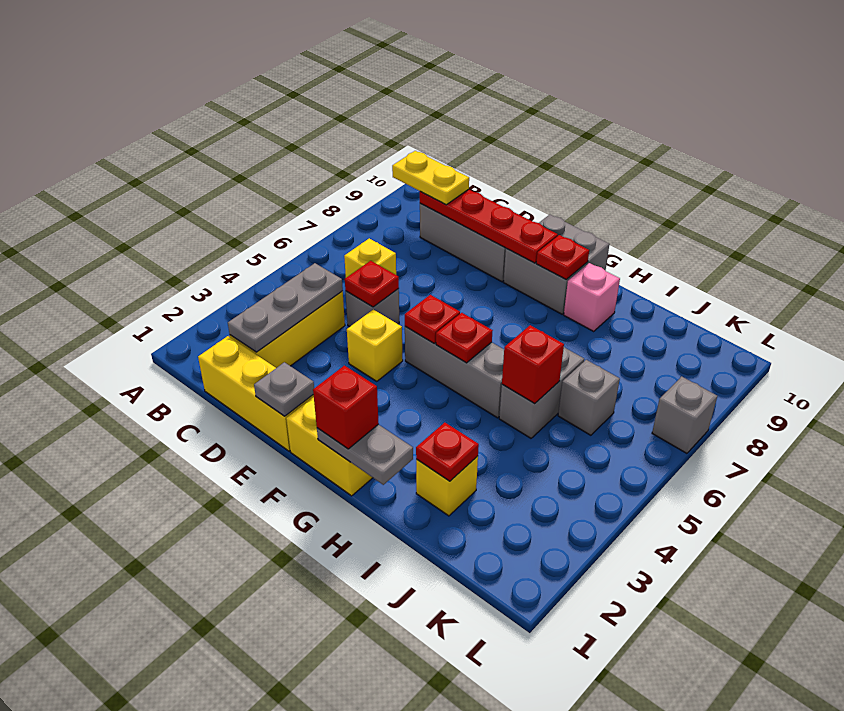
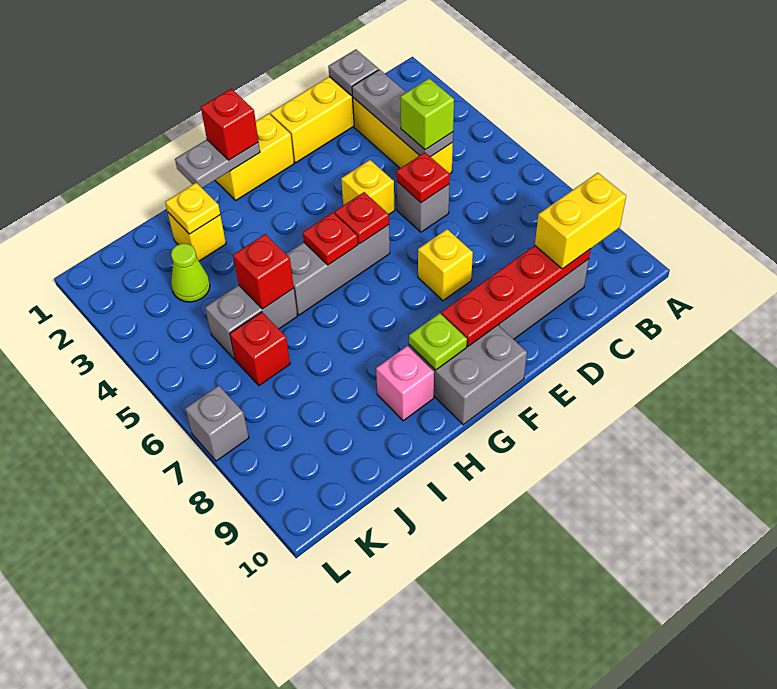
yellow 1x2 plate [392,151,469,205] -> yellow 1x2 brick [535,173,626,269]
none -> lime 1x1 brick [400,78,454,150]
yellow 1x1 brick [344,238,396,278] -> yellow 1x1 brick moved to [418,229,473,301]
grey 1x1 plate [254,362,314,416] -> grey 1x1 plate moved to [328,49,379,96]
red 1x1 plate [536,235,589,279] -> lime 1x1 plate [409,313,467,370]
red 1x1 plate [416,423,479,481] -> yellow 1x1 plate [165,183,220,234]
grey 1x2 brick [499,347,584,438] -> grey 1x2 brick turned to [205,285,297,359]
none -> lime 1x1 cone [171,243,210,302]
grey 1x1 brick [558,360,620,435] -> red 1x1 brick [230,312,290,386]

